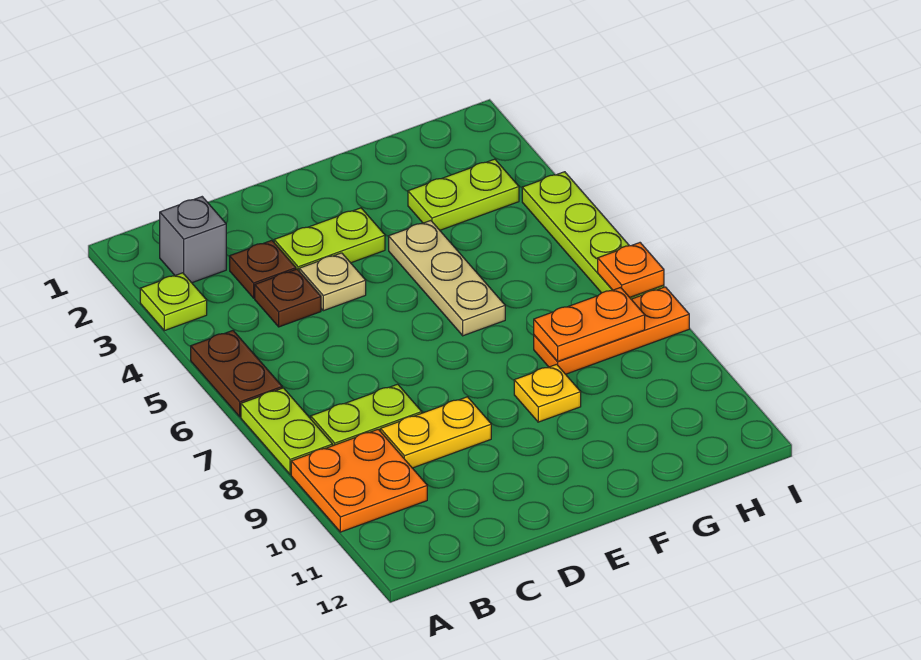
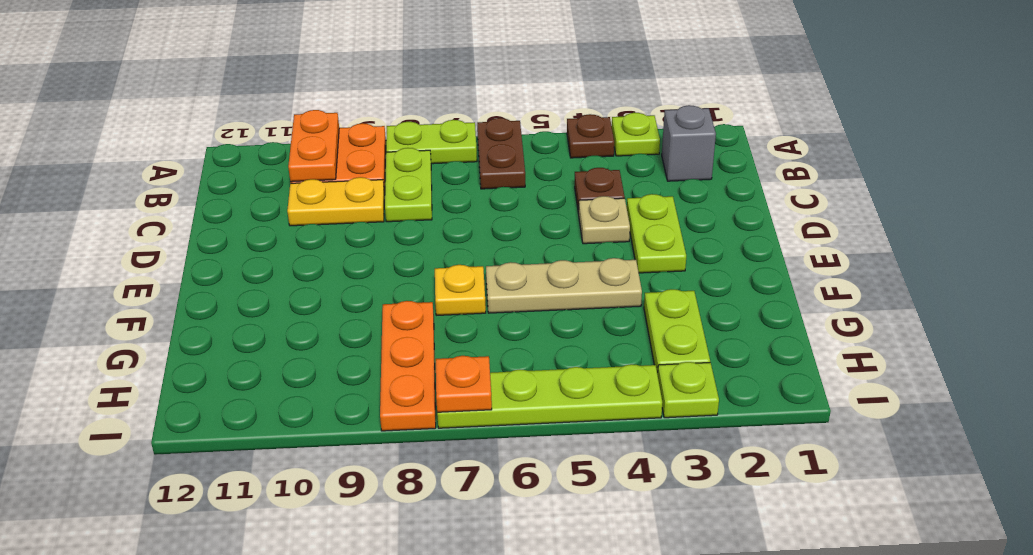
brown 1x2 plate [191,331,282,417] -> brown 1x2 plate turned to [477,118,525,189]
brown 1x1 plate [230,240,296,298] -> brown 1x1 plate moved to [567,114,614,158]
yellow 1x2 plate [380,397,491,468] -> yellow 1x2 plate turned to [287,177,385,226]
yellow 1x1 plate [514,364,581,422] -> yellow 1x1 plate moved to [435,265,486,315]
orange 1x2 plate [534,287,645,361] -> orange 1x2 plate moved to [288,110,339,182]
none -> lime 1x1 plate [658,362,719,418]

